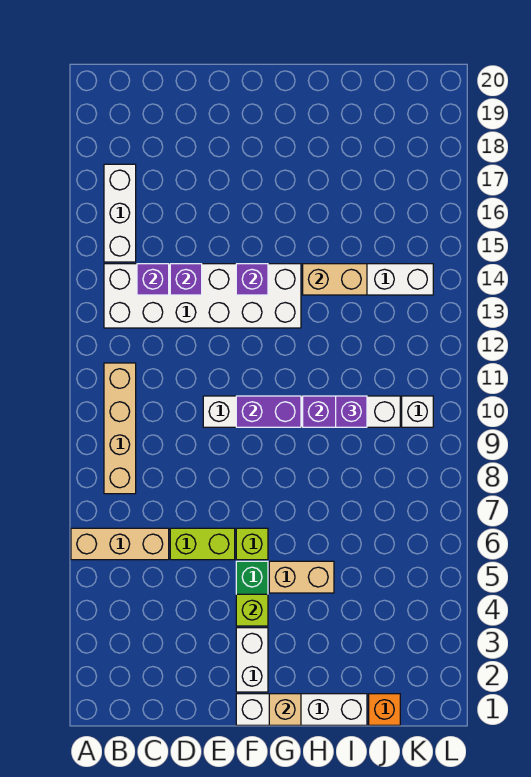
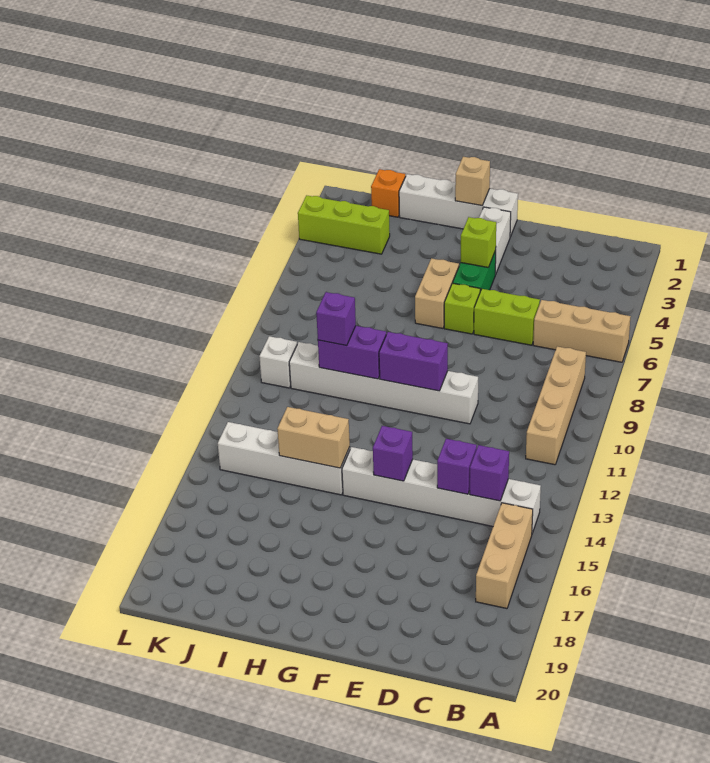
white 2x6 brick [104,264,301,328] -> white 1x6 brick [342,447,541,533]
white 1x3 brick [104,164,136,262] -> tan 1x3 brick [476,503,533,608]
tan 1x2 brick [269,561,334,593] -> tan 1x2 brick turned to [415,258,459,328]
none -> lime 1x3 brick [298,195,390,254]

